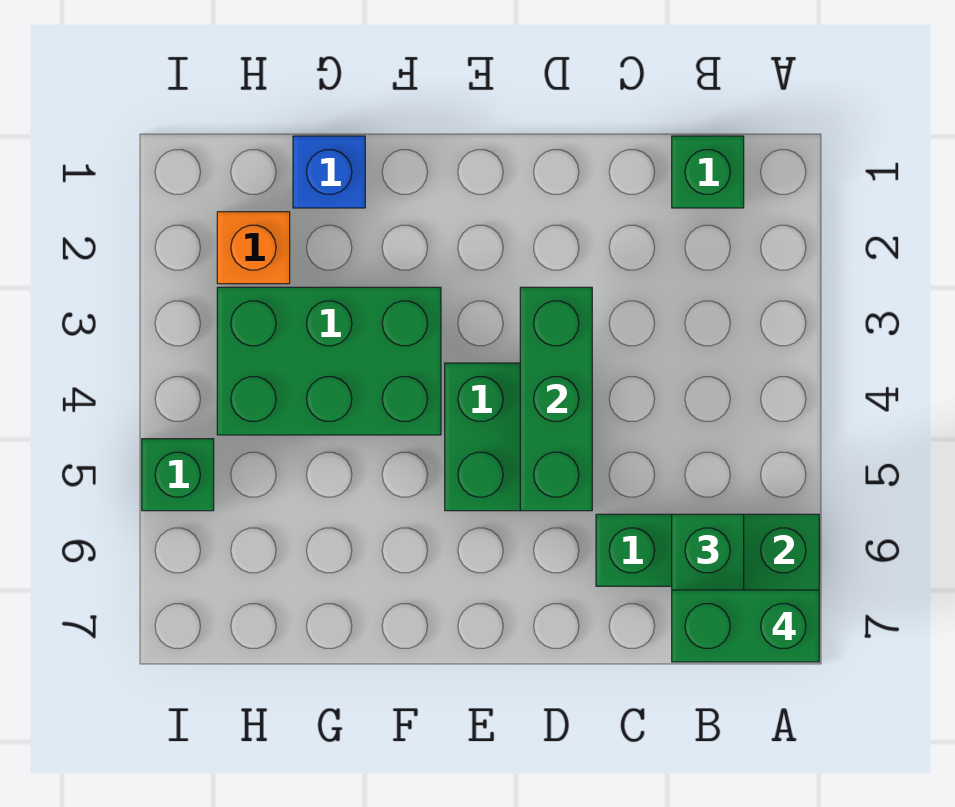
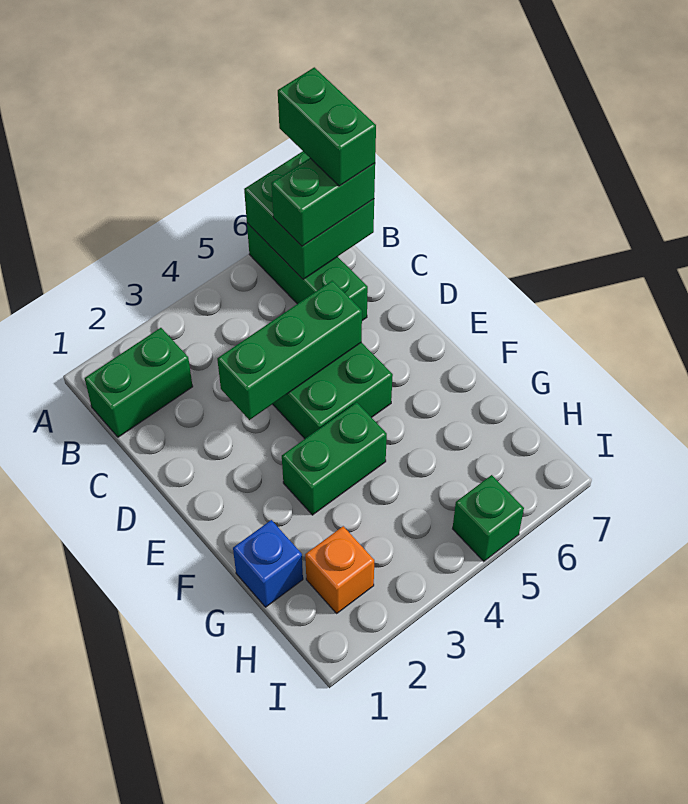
green 1x1 brick [672,136,744,208] -> green 1x2 brick [85,328,193,437]
green 2x3 brick [217,287,441,435] -> green 1x2 brick [282,402,387,515]

